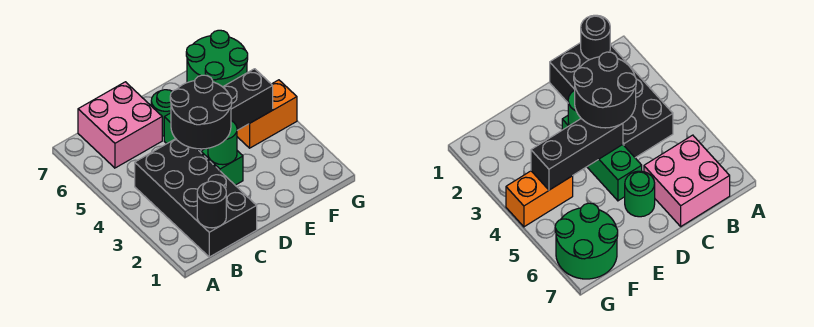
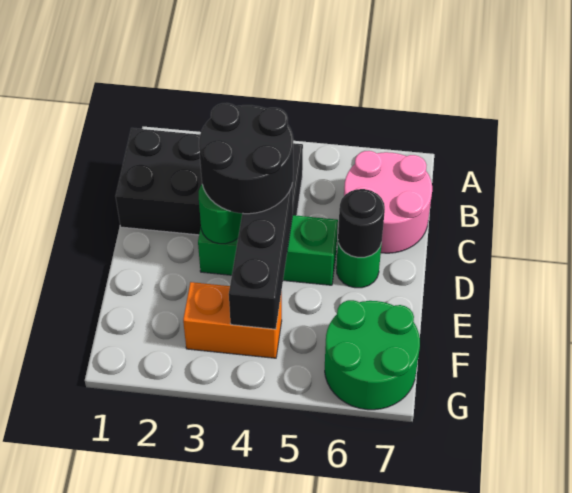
black 1x1 round brick [197,181,226,228] -> black 1x1 round brick moved to [338,189,385,257]
pink 2x2 brick [78,82,162,168] -> pink 2x2 round brick [344,151,432,253]
orange 1x2 brick [237,80,297,148] -> orange 1x2 brick turned to [183,282,282,358]

